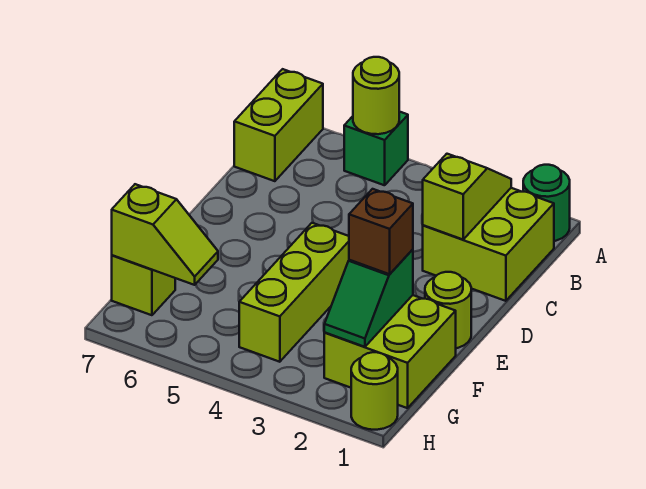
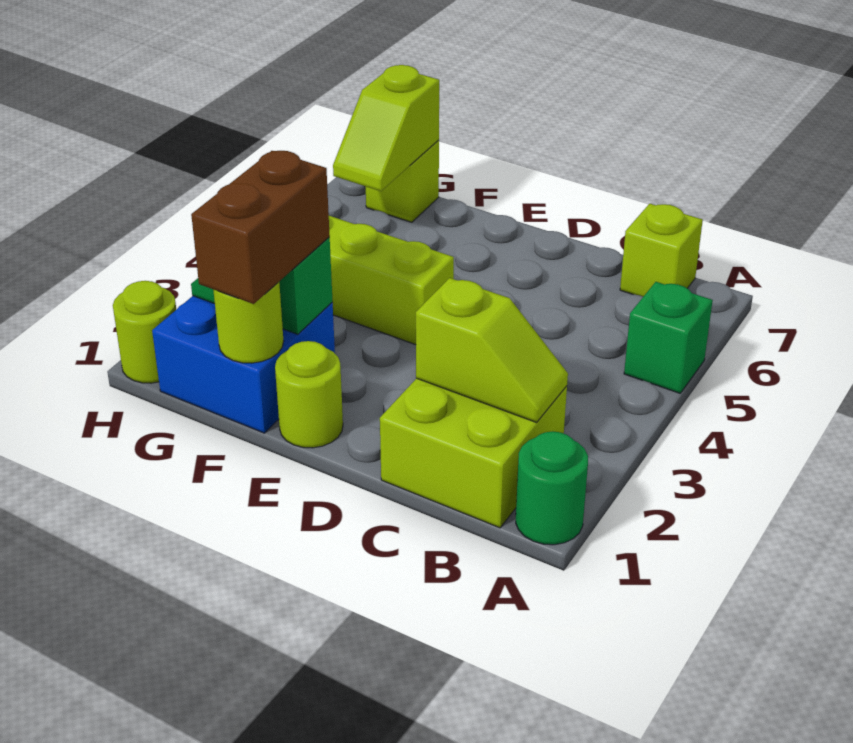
lime 1x1 round brick [353,57,399,134] -> lime 1x1 round brick moved to [213,282,284,363]
lime 1x2 brick [234,69,323,181] -> lime 1x1 brick [620,204,703,297]
lime 2x2 brick [324,295,456,408] -> blue 2x2 brick [152,296,335,433]
brown 1x1 brick [349,189,413,274] -> brown 1x2 brick [191,151,330,304]

